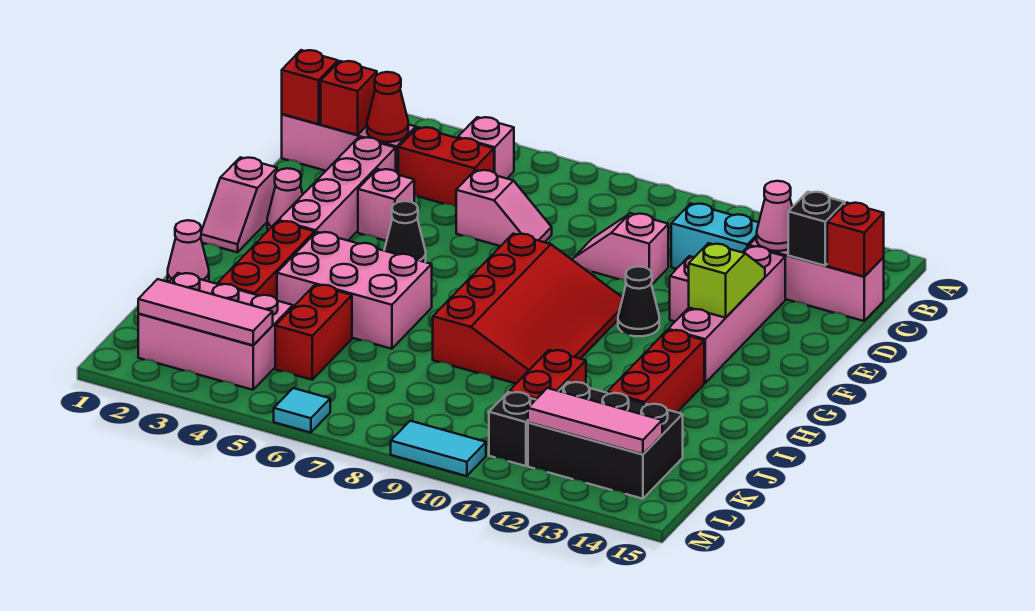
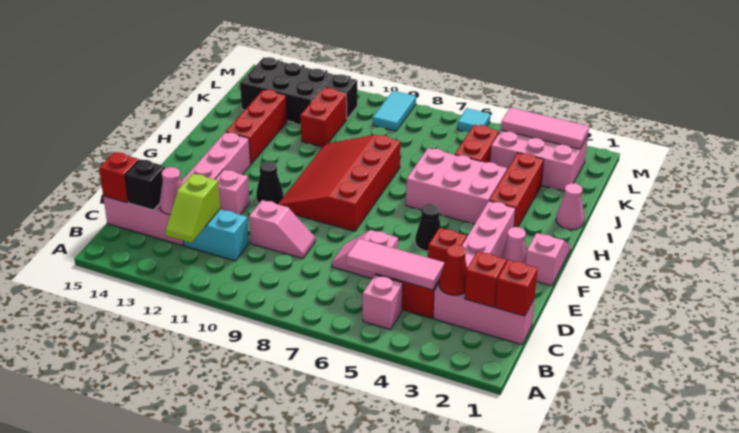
pink 1x1 brick [358,169,414,241] -> red 1x1 brick [428,228,466,262]
lime 1x2 slope [689,243,765,318] -> lime 1x2 slope moved to [165,174,220,243]
pink 1x3 tile [528,388,662,454] -> pink 1x3 tile moved to [346,239,445,290]
cyan 1x2 tile [391,421,486,476] -> cyan 1x2 tile turned to [373,90,416,131]

